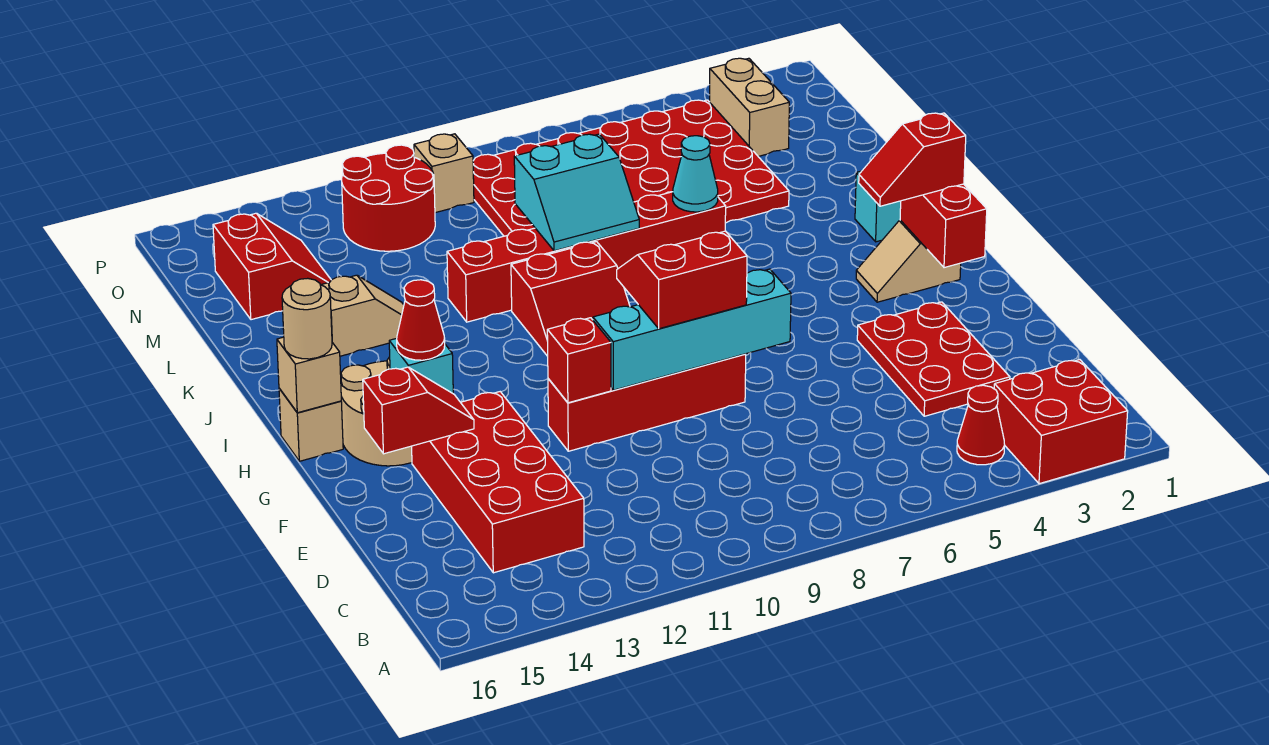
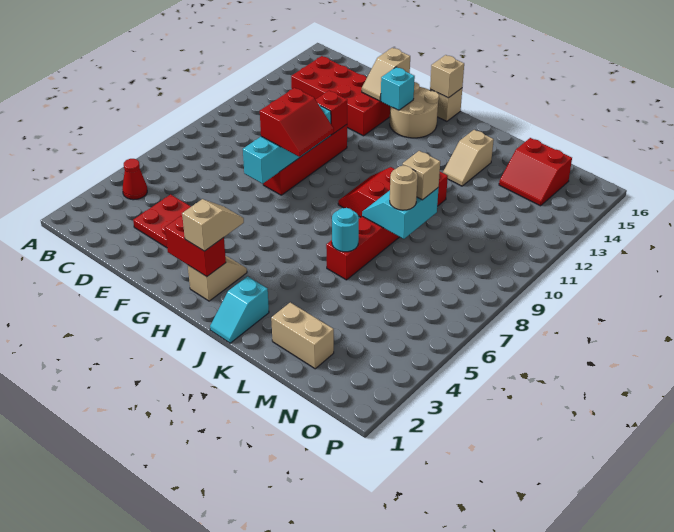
red 2x2 brick [994,360,1128,484] -> none
red 1x2 slope [363,367,474,454] -> tan 1x2 slope [362,48,410,101]
red 1x1 cone [397,280,445,360] -> none
red 1x2 slope [859,113,966,206] -> tan 1x2 slope [182,199,244,251]
tan 1x1 round brick [282,278,332,359] -> tan 1x1 round brick moved to [390,166,418,210]
cyan 1x1 cone [673,136,718,212] -> cyan 1x1 round brick [332,208,359,252]
red 4x6 plate [473,100,789,236] -> none
tan 1x2 brick [710,58,789,156] -> tan 1x2 brick moved to [271,302,334,369]
red 2x2 round brick [342,145,435,251] -> none
tan 1x1 brick [414,134,474,213] -> tan 1x1 brick moved to [403,151,440,200]

